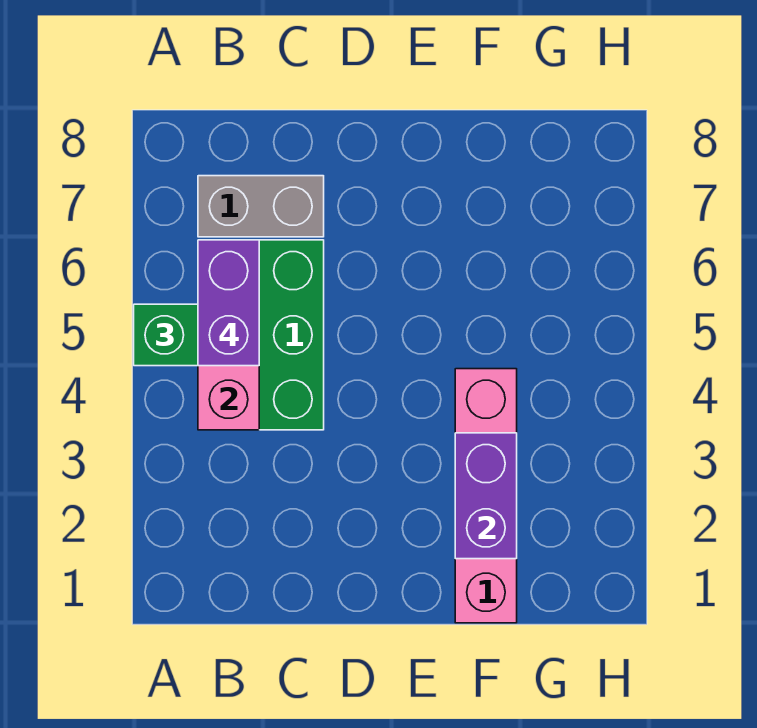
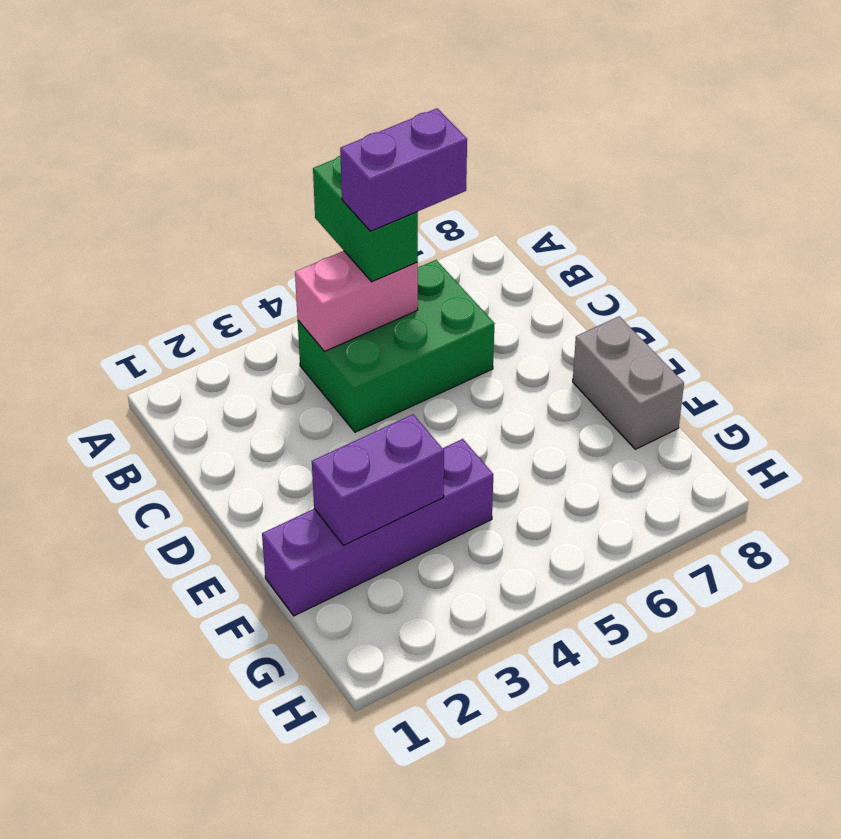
grey 1x2 brick [198,176,324,237] -> grey 1x2 brick moved to [573,316,684,449]
pink 1x4 brick [455,369,517,623] -> purple 1x4 brick [262,439,493,616]

